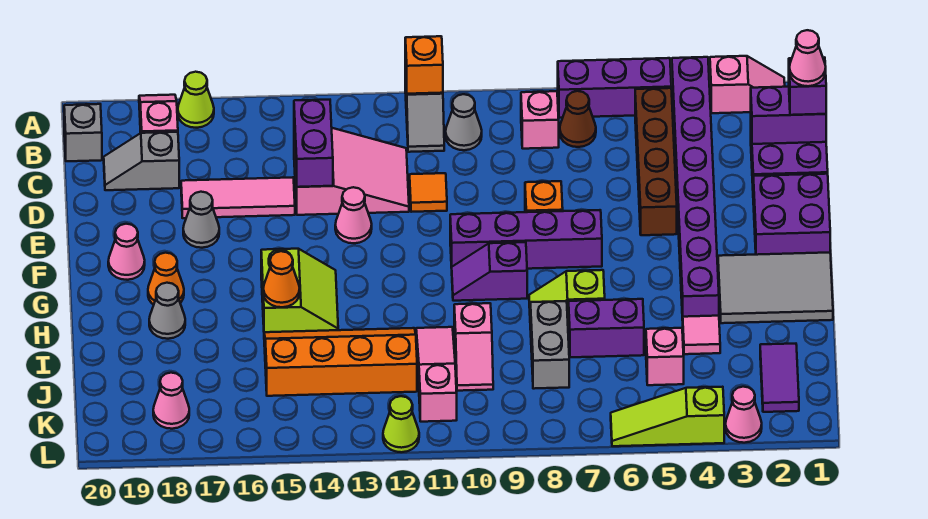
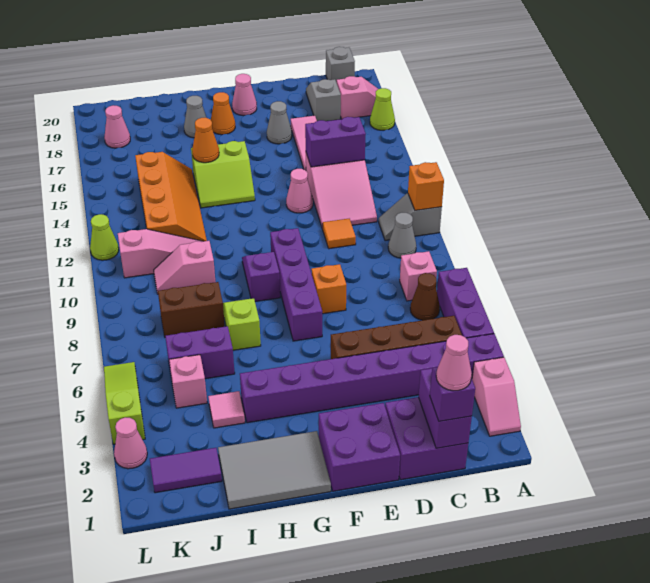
grey 2x3 tile [718,252,833,323] -> grey 2x3 tile turned to [218,431,331,509]
purple 1x2 brick [569,299,644,357] -> purple 1x2 brick turned to [165,326,235,379]
grey 1x2 brick [530,301,569,389] -> brown 1x2 brick [158,282,225,337]

